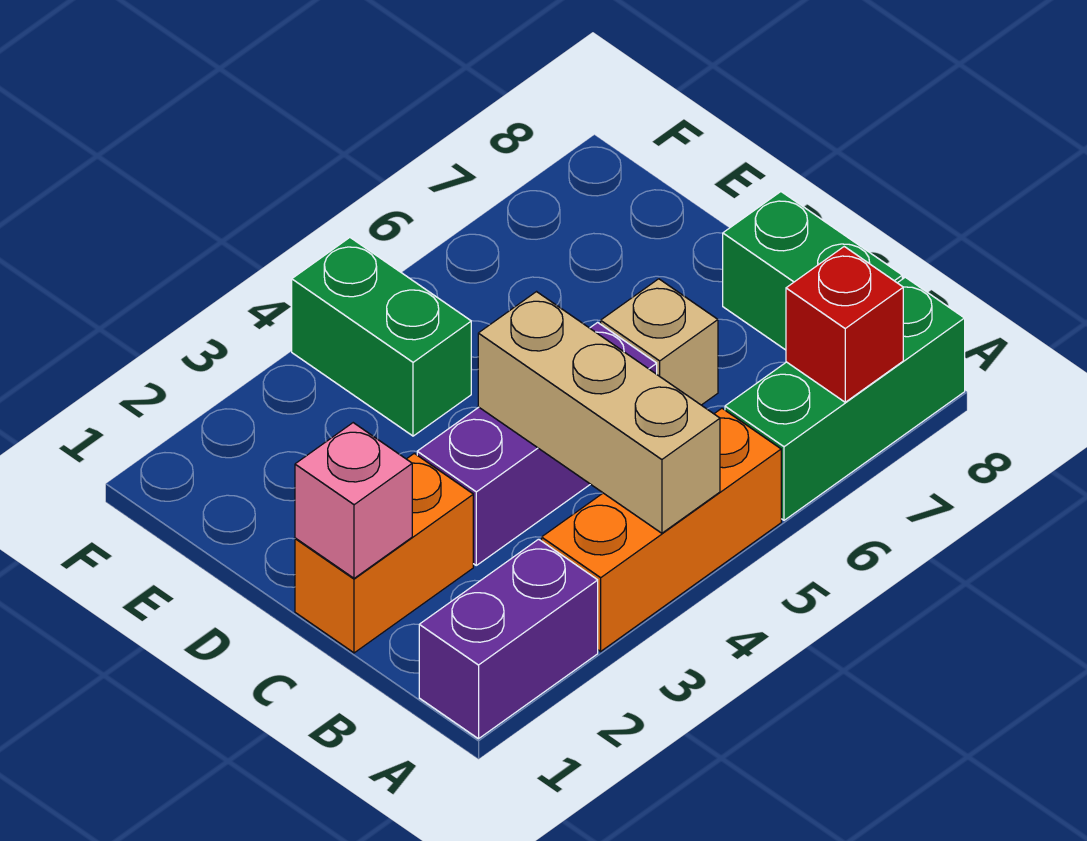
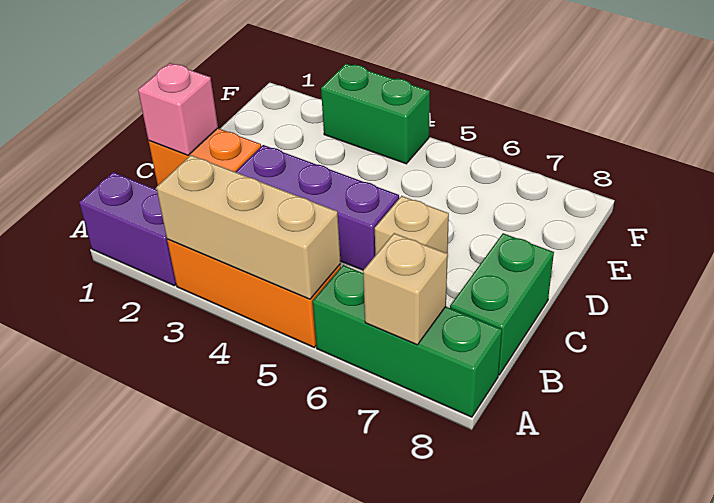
tan 1x3 brick [478,292,720,533] -> tan 1x3 brick turned to [156,155,341,299]
red 1x1 brick [786,247,903,402] -> tan 1x1 brick [363,233,448,345]
green 1x2 brick [292,238,471,436] -> green 1x2 brick turned to [321,64,430,164]

